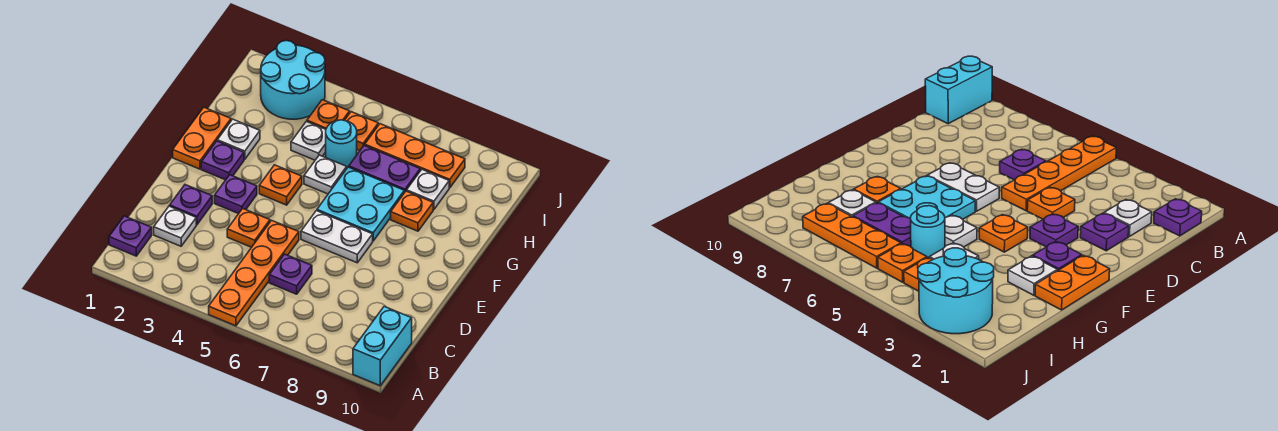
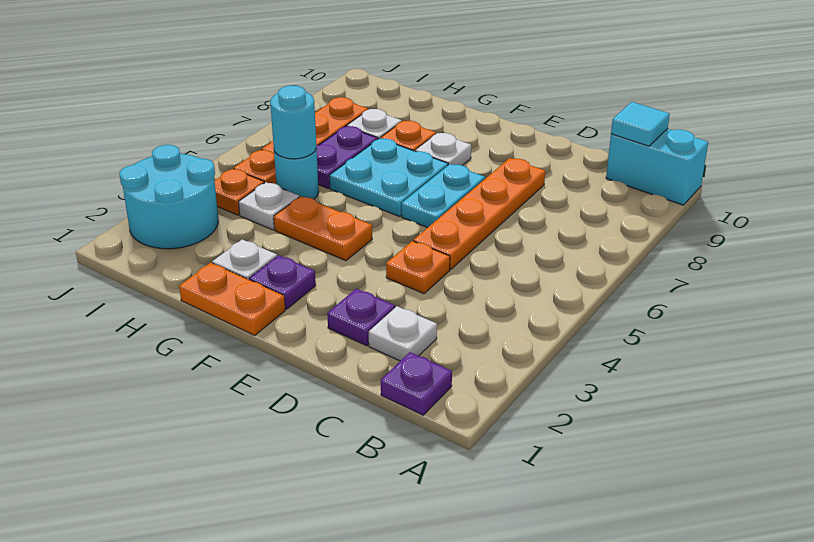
orange 1x4 plate [209,220,299,326] -> orange 1x4 plate turned to [413,158,545,270]
none -> cyan 1x1 tile [611,102,670,146]
purple 1x1 plate [269,254,312,294] -> none
purple 1x1 plate [214,175,257,214] -> none
white 1x2 plate [301,211,373,263] -> cyan 1x2 plate [402,164,485,228]
orange 1x1 plate [259,165,302,205] -> orange 1x2 plate [274,196,372,261]
white 1x1 plate [304,155,347,194] -> white 1x1 plate moved to [415,133,471,165]
none -> cyan 1x1 round brick [270,85,316,159]

